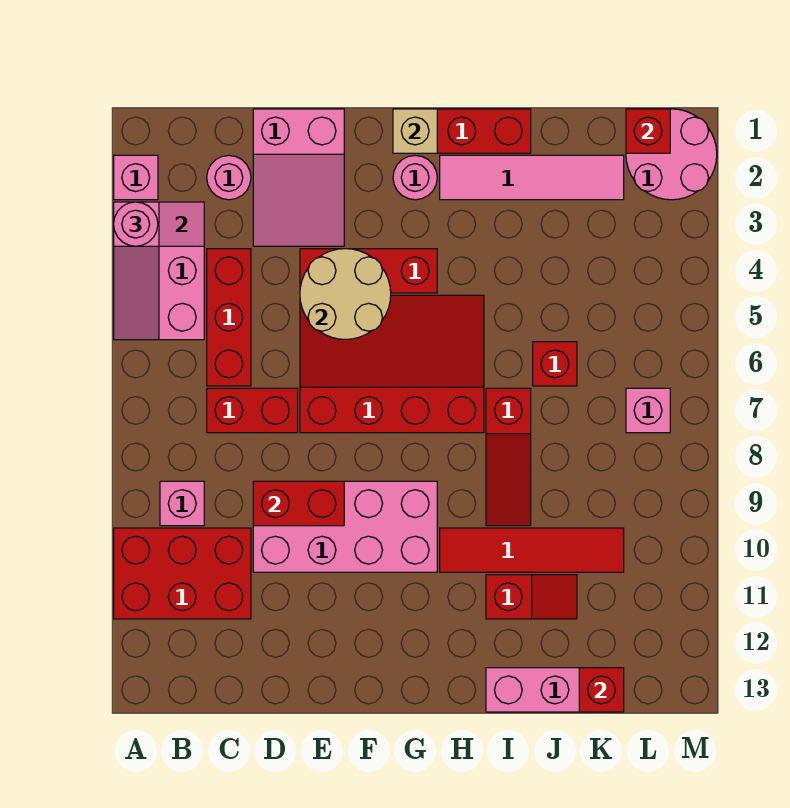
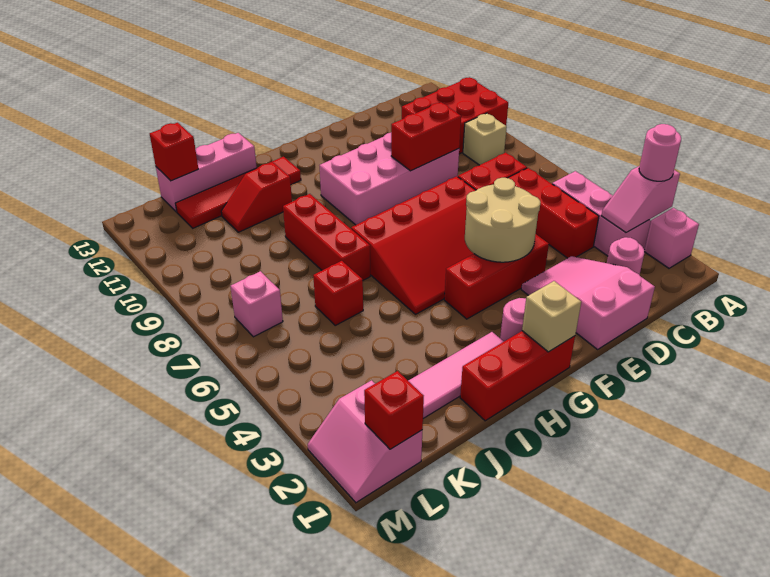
pink 1x1 brick [160,481,204,526] -> tan 1x1 brick [463,113,507,165]
red 1x4 tile [440,528,624,572] -> red 1x4 tile moved to [175,157,301,228]
red 1x3 slope [486,388,531,526] -> red 1x3 brick [283,194,370,280]
pink 2x2 round brick [626,109,717,200] -> pink 2x2 slope [308,380,422,503]

